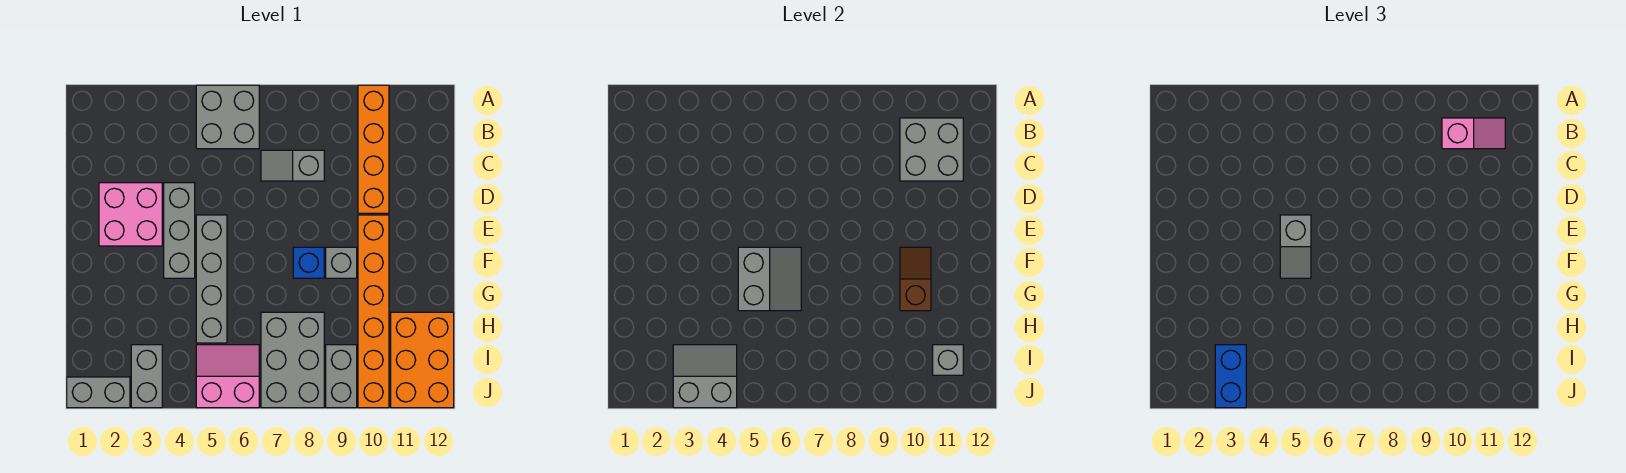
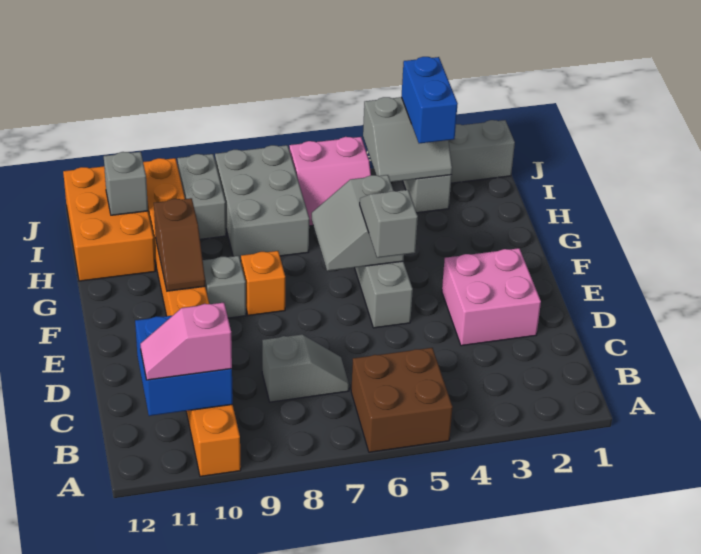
grey 2x2 brick [196,85,259,149] -> brown 2x2 brick [351,348,453,452]
grey 2x2 brick [900,118,963,181] -> blue 2x2 brick [135,316,233,416]
grey 1x3 brick [164,183,195,278] -> none
blue 1x1 brick [293,247,324,278] -> orange 1x1 brick [241,251,285,316]

